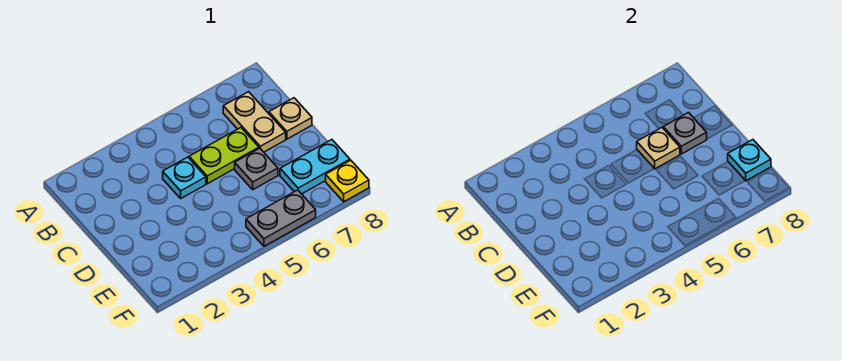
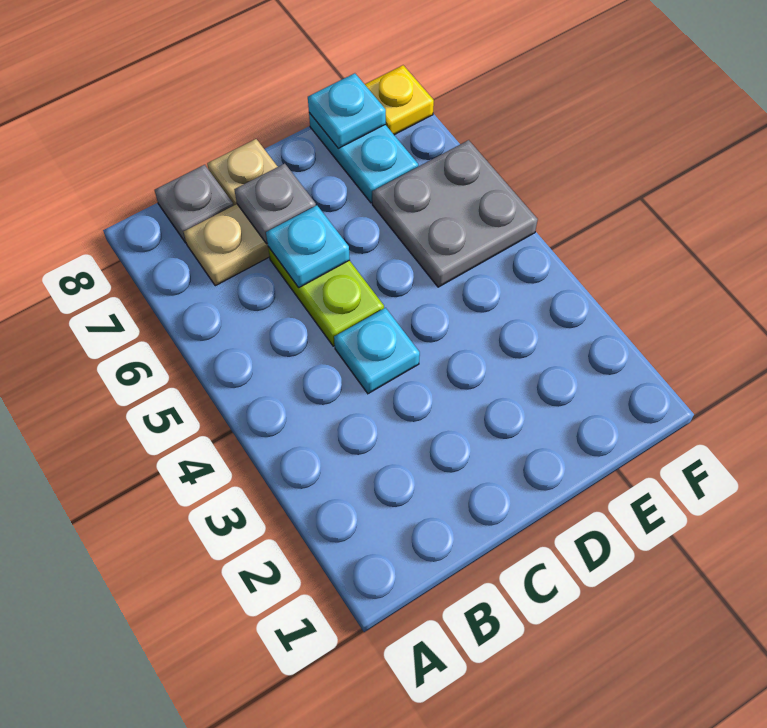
tan 1x1 plate [637,128,680,169] -> cyan 1x1 plate [266,205,350,288]
grey 1x1 plate [235,148,278,190] -> grey 1x1 plate moved to [155,165,233,243]
grey 1x2 plate [246,190,316,246] -> grey 2x2 plate [372,140,538,287]

